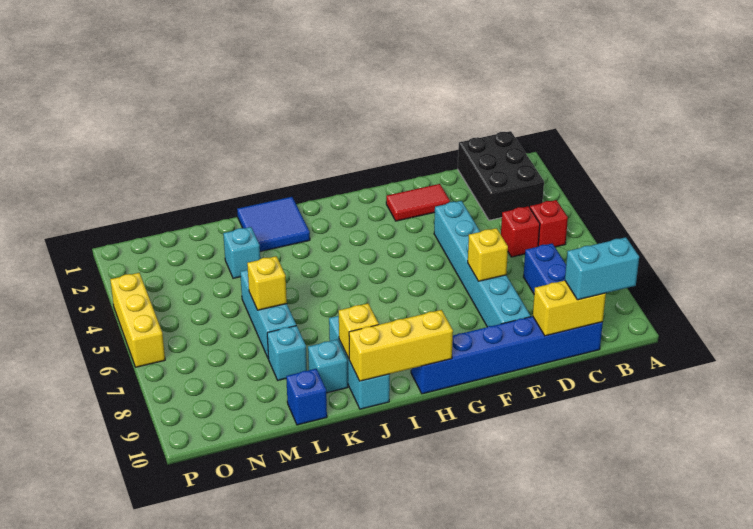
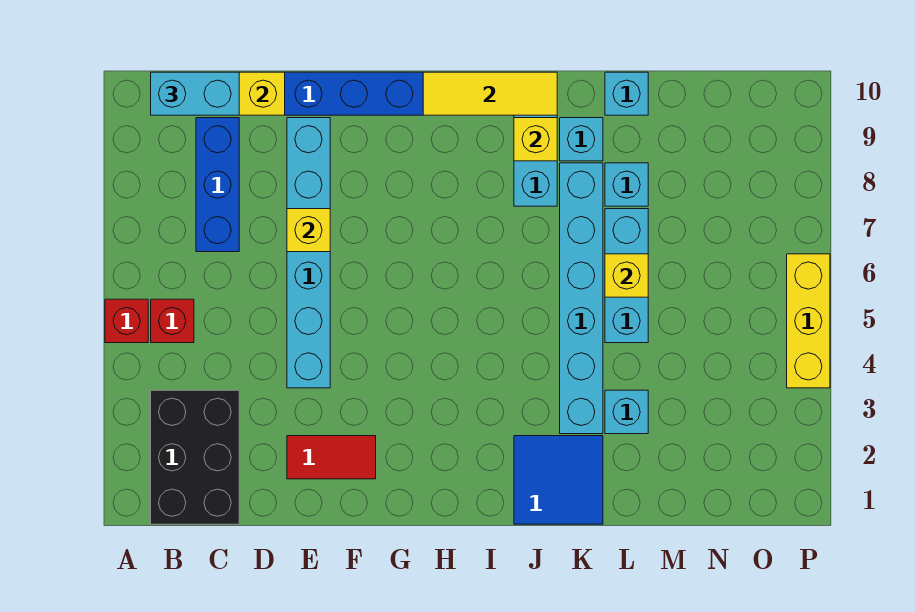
red 1x1 brick [501,206,540,257] -> red 1x1 brick moved to [105,299,148,343]
yellow 1x3 brick [349,310,453,381] -> yellow 1x3 tile [423,72,557,115]
none -> cyan 1x6 brick [560,163,603,434]
blue 1x1 brick [286,369,327,425] -> cyan 1x1 brick [605,72,648,115]

